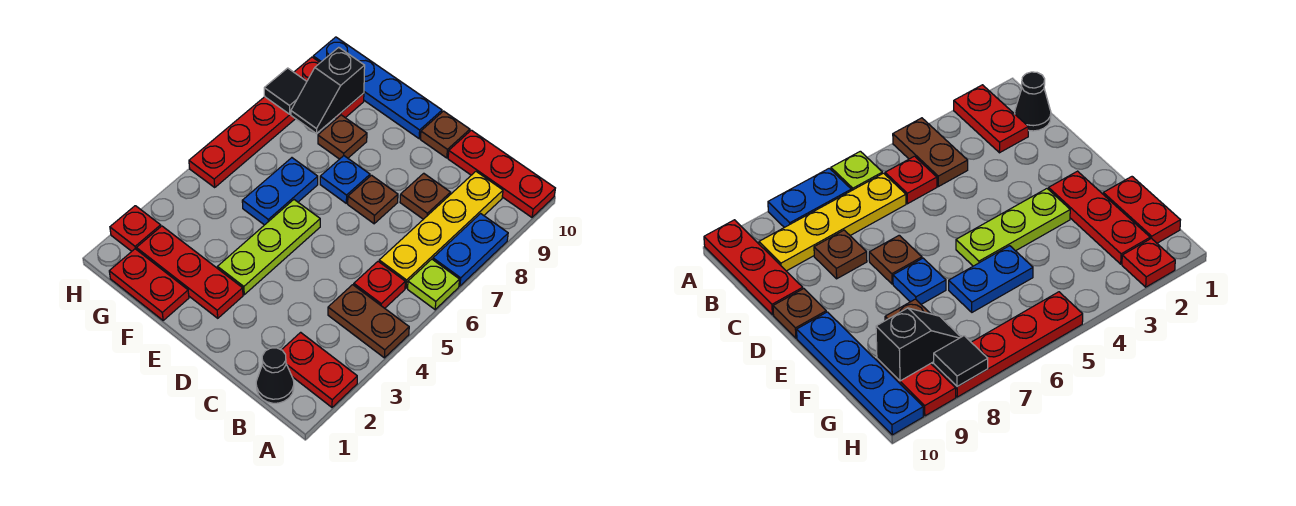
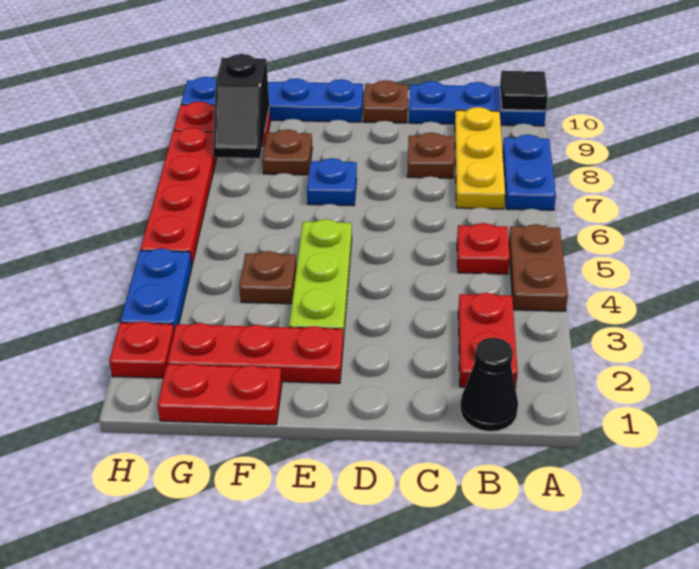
red 1x2 plate [282,332,357,407] -> red 1x2 plate turned to [458,293,518,388]
brown 1x2 plate [328,285,409,358] -> brown 1x2 plate turned to [509,224,568,311]
lime 1x1 plate [408,259,460,310] -> none
red 1x3 plate [448,130,555,217] -> blue 1x3 plate [409,81,546,126]
yellow 1x4 plate [379,172,503,288] -> yellow 1x3 plate [455,107,505,209]
brown 1x1 plate [348,175,398,224] -> brown 1x1 plate moved to [239,251,296,304]
blue 1x2 plate [242,158,318,225] -> blue 1x2 plate moved to [120,248,192,330]
black 1x1 tile [264,68,307,114] -> black 1x1 tile moved to [500,71,548,110]

